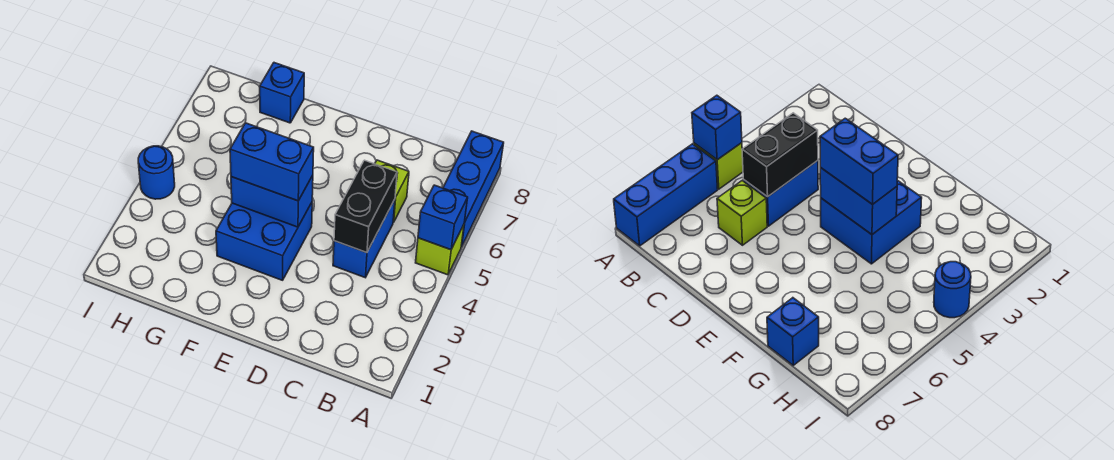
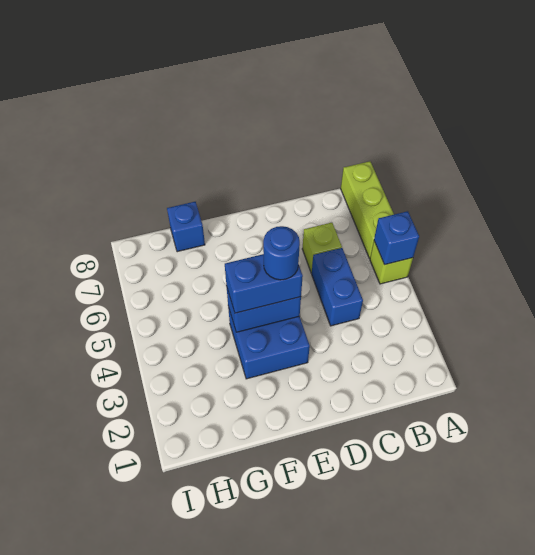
blue 1x3 brick [443,131,504,247] -> lime 1x3 brick [341,161,394,258]
black 1x2 brick [334,160,397,253] -> none
blue 1x1 round brick [138,146,175,199] -> blue 1x1 round brick moved to [263,226,300,280]

